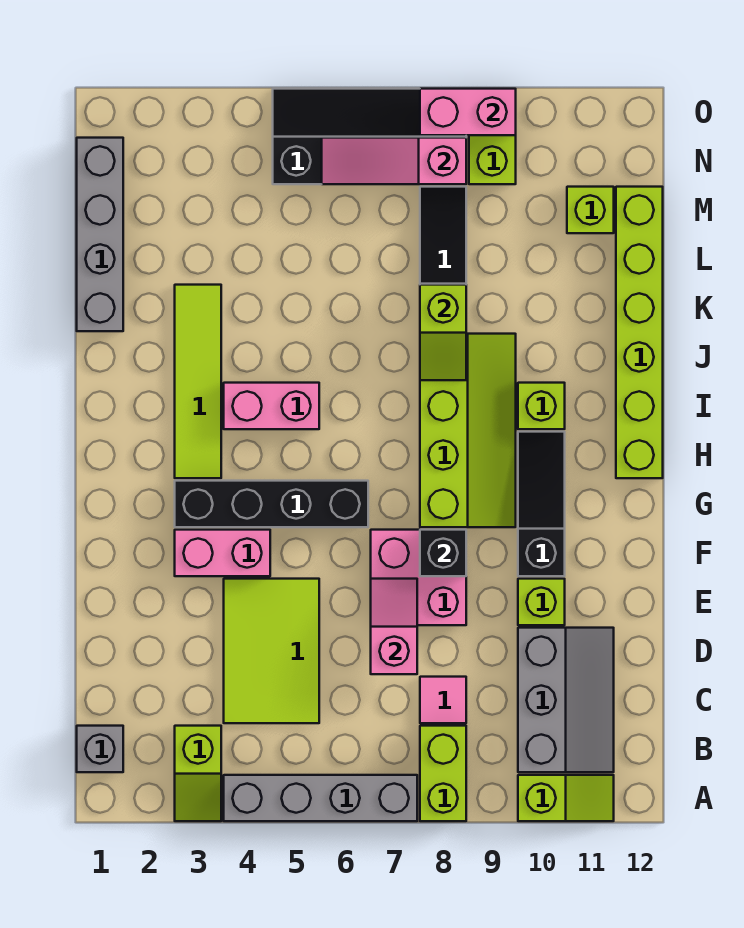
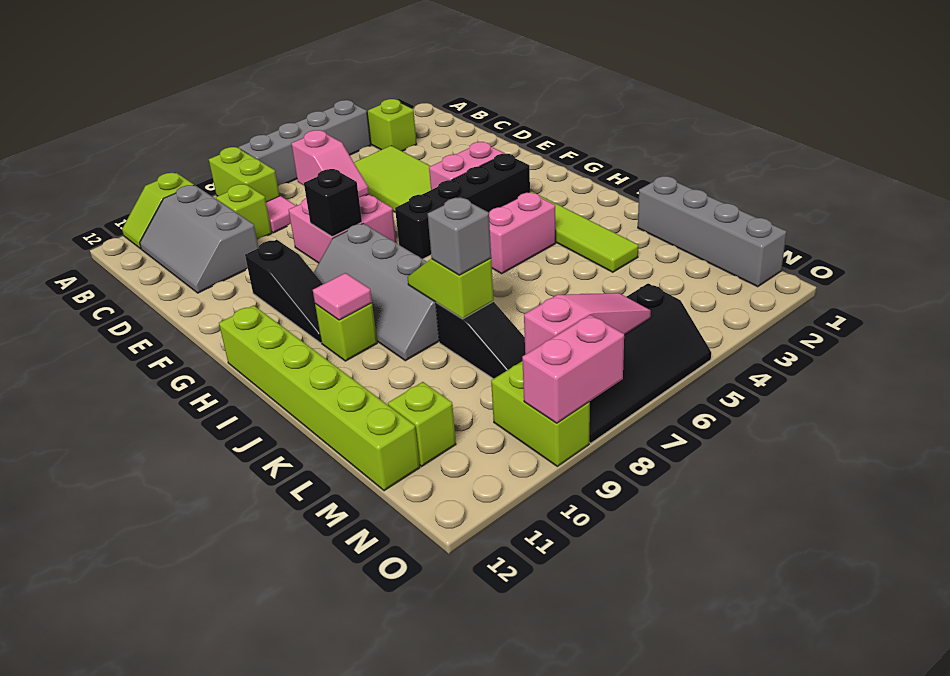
grey 1x1 brick [77,726,123,772] -> grey 1x1 brick moved to [428,197,491,275]
lime 1x1 brick [518,579,565,625] -> lime 1x1 brick moved to [216,184,272,240]
lime 2x4 slope [420,334,516,527] -> grey 2x4 slope [314,223,439,361]
none -> pink 1x1 tile [313,273,372,320]

